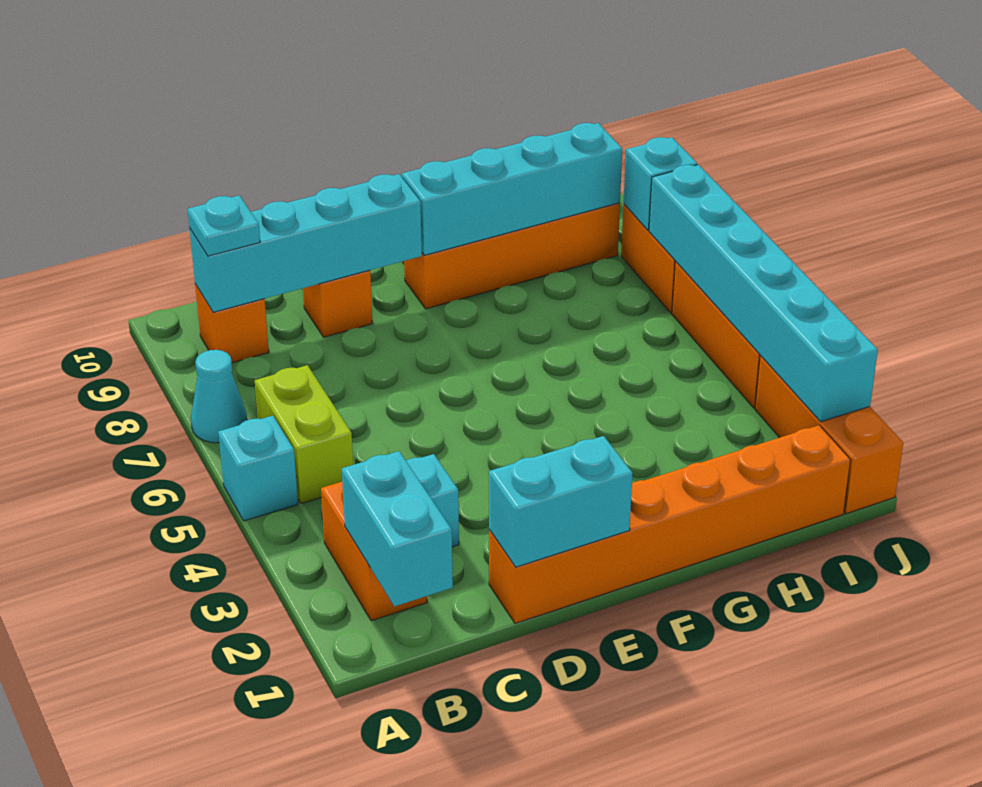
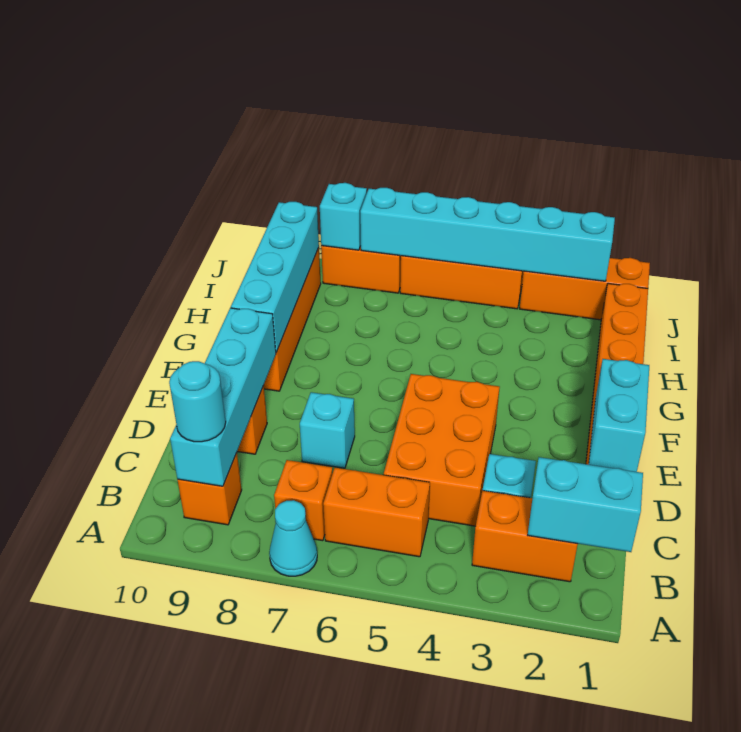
cyan 1x1 brick [218,416,298,521] -> cyan 1x1 brick moved to [300,392,355,468]
lime 1x2 brick [255,365,353,504] -> orange 1x2 brick [323,468,430,557]
none -> orange 1x1 brick [274,460,333,541]
cyan 1x1 plate [188,195,260,256] -> cyan 1x1 round brick [169,361,226,442]
none -> orange 2x3 brick [384,374,500,526]

